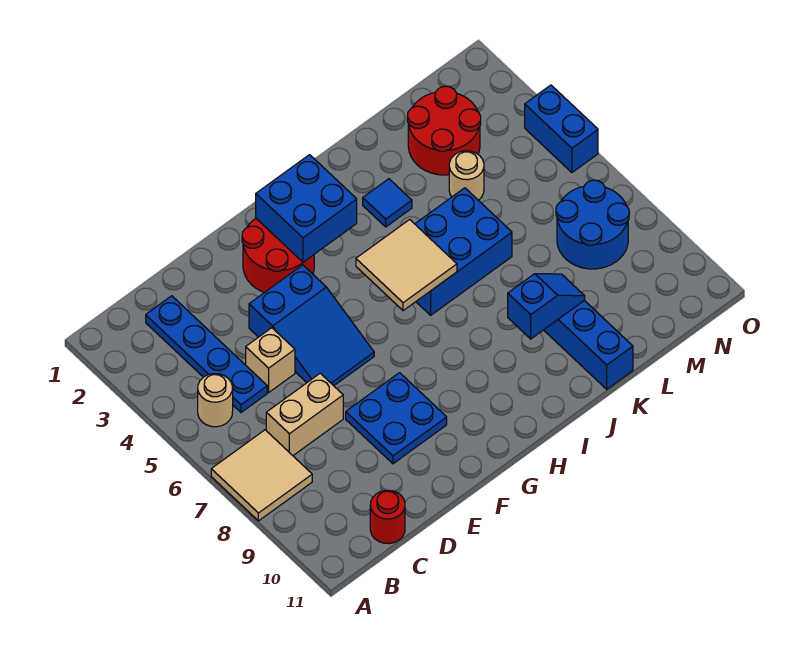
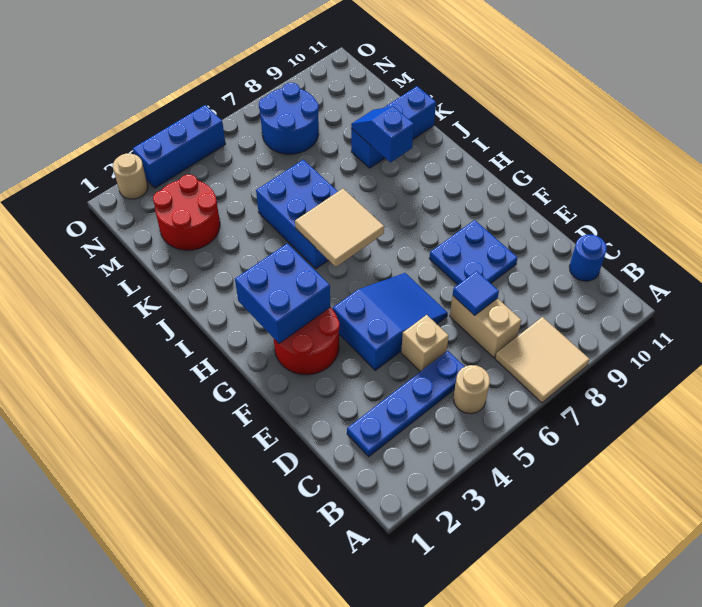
red 1x1 round brick [370,490,405,544] -> blue 1x1 round brick [569,235,607,281]
blue 1x1 tile [363,179,412,227] -> blue 1x1 tile moved to [453,271,499,316]
tan 1x1 round brick [449,151,484,200] -> tan 1x1 round brick moved to [113,154,148,199]
blue 1x2 brick [525,85,598,172] -> blue 1x3 brick [133,105,226,188]

